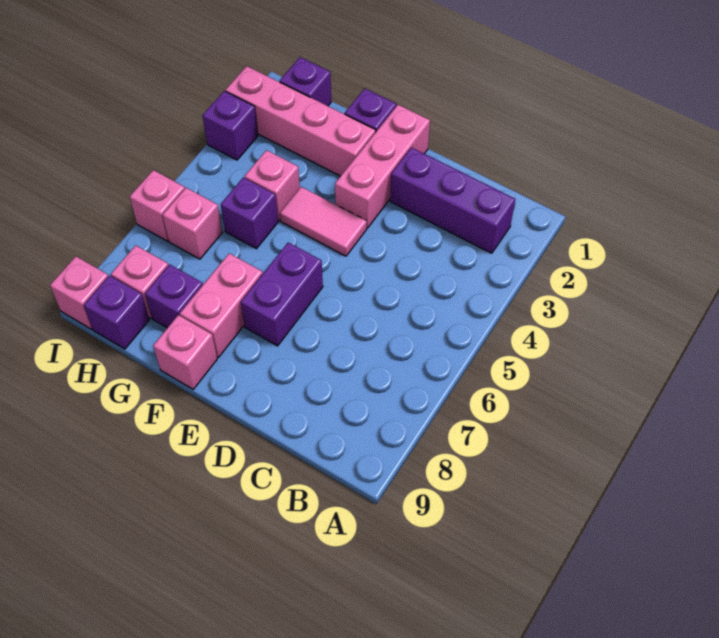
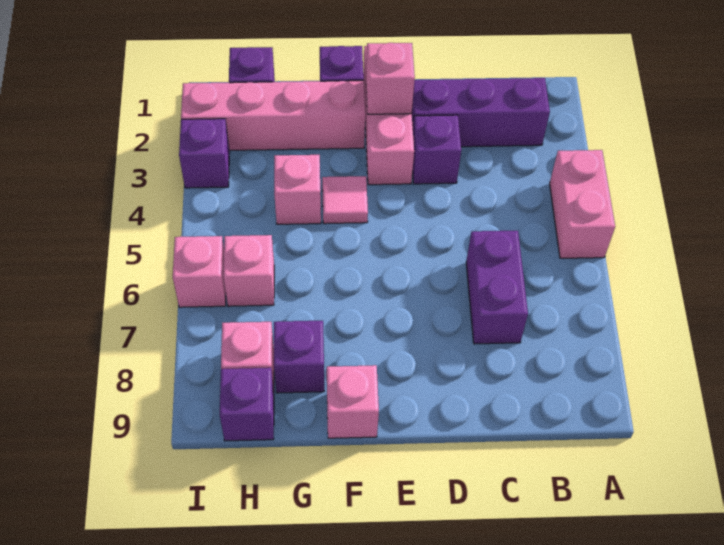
pink 1x2 tile [280,187,367,256] -> pink 1x1 tile [322,176,368,224]
purple 1x2 brick [241,242,323,346] -> purple 1x2 brick moved to [466,231,528,344]
pink 1x2 brick [180,253,263,357] -> pink 1x2 brick moved to [550,150,615,258]
purple 1x1 brick [221,177,278,249] -> purple 1x1 brick moved to [413,115,461,184]
pink 1x1 brick [50,257,108,329] -> pink 1x1 brick moved to [366,43,415,114]

